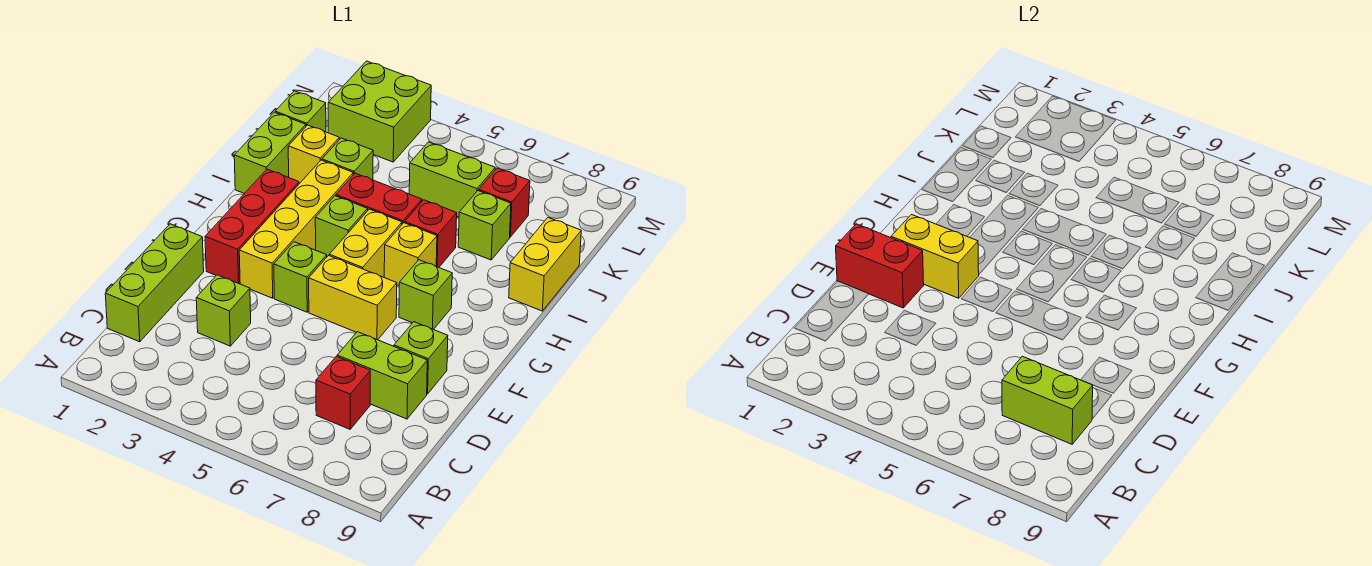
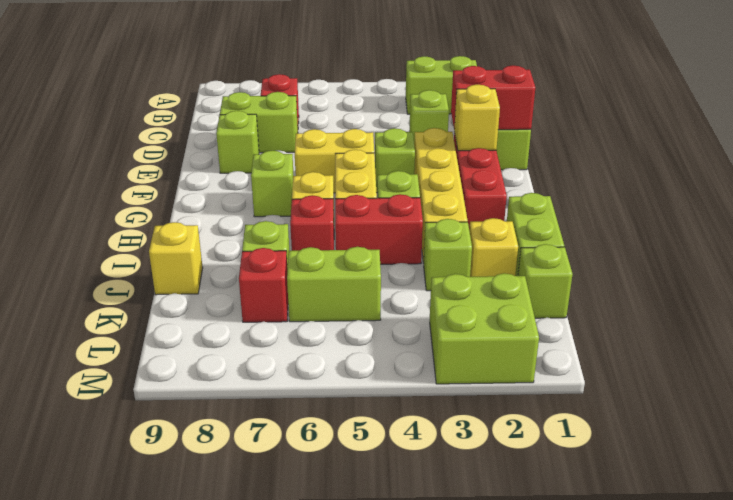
lime 1x2 brick [1002,356,1093,444] -> lime 1x2 brick moved to [406,56,477,114]
yellow 1x2 brick [891,215,979,298] -> yellow 1x1 brick [454,84,500,151]
yellow 1x2 brick [509,218,581,311] -> yellow 1x1 brick [149,222,203,295]

